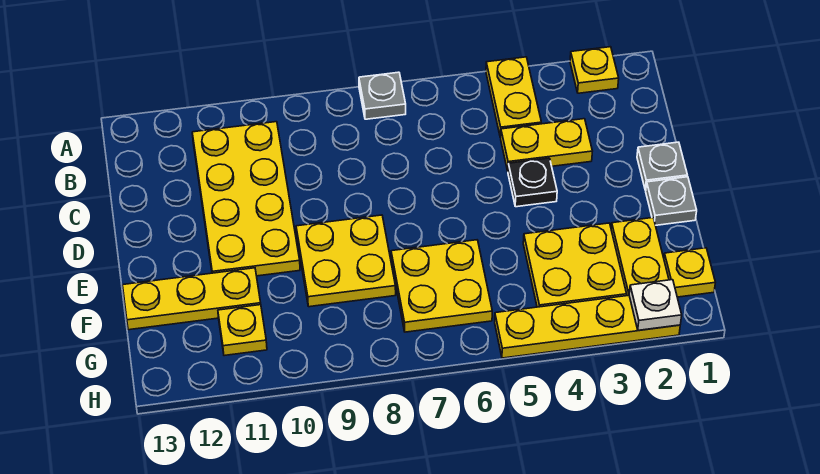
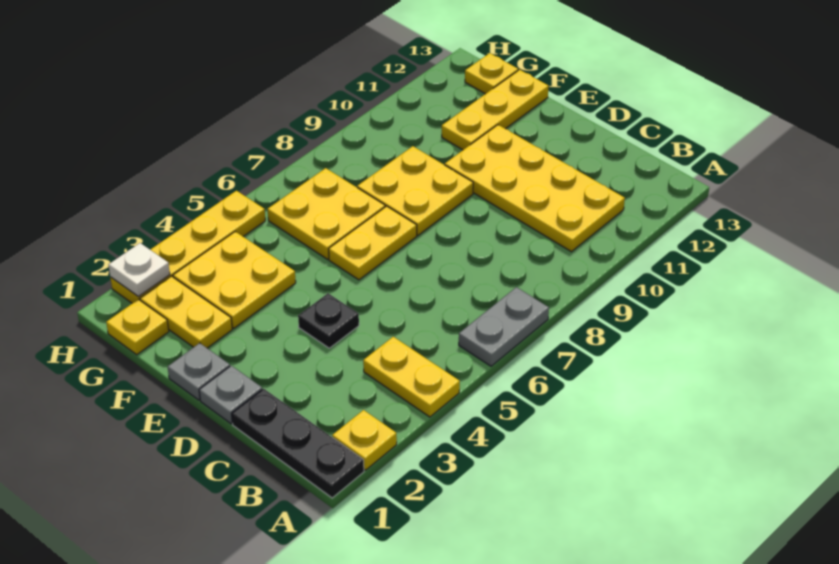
none -> black 1x3 plate [232,389,364,498]
grey 1x1 plate [359,72,406,119] -> grey 1x2 plate [459,287,549,366]
yellow 1x2 plate [500,119,592,171] -> yellow 1x2 plate moved to [329,206,417,280]
yellow 1x1 plate [218,305,267,356] -> yellow 1x1 plate moved to [465,53,518,94]

